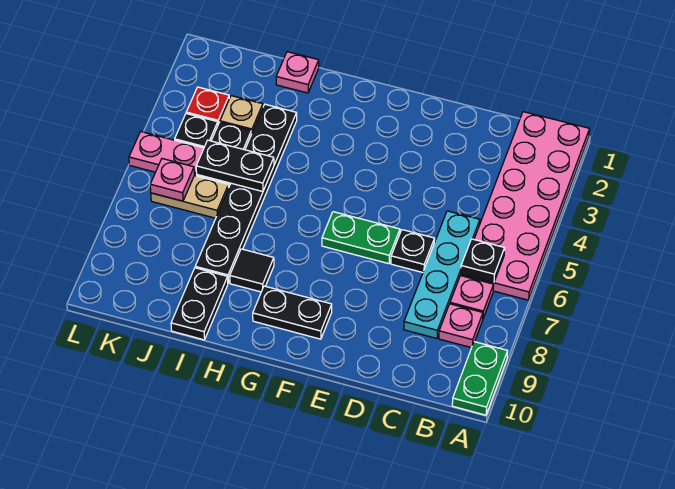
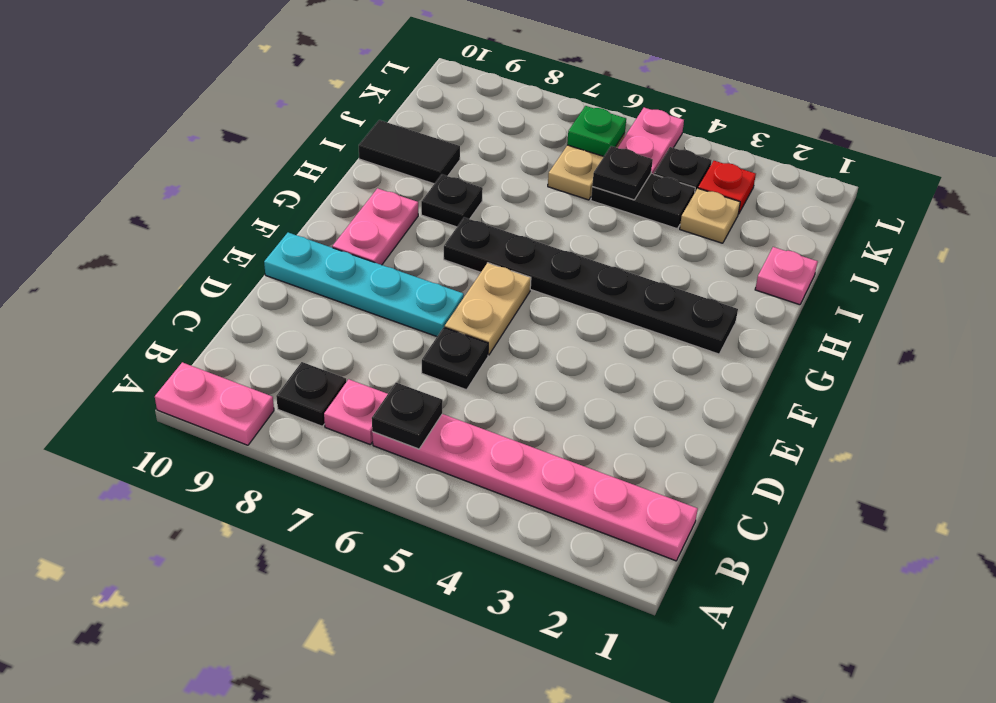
pink 2x6 plate [461,112,589,300] -> pink 1x6 plate [372,414,698,561]
green 1x2 plate [452,342,508,415] -> pink 1x2 plate [155,362,274,445]
pink 1x1 plate [439,304,483,348] -> black 1x1 plate [276,362,346,426]
cyan 1x4 plate [404,211,480,338] -> cyan 1x4 plate moved to [264,233,464,337]
green 1x2 plate [322,212,400,264] -> tan 1x2 plate [445,263,531,355]
black 1x2 plate [253,286,332,339] -> pink 1x2 plate [332,188,418,265]
black 1x1 tile [230,249,274,292] -> black 1x1 plate [421,174,483,227]
black 1x6 plate [195,104,297,283] -> black 1x6 plate moved to [444,217,738,354]
black 1x2 plate [196,140,274,192] -> black 1x1 plate [592,146,653,200]
black 1x2 plate [171,268,228,340] -> black 1x2 tile [359,120,460,184]
pink 1x1 plate [150,159,194,201] -> green 1x1 plate [567,106,626,156]

